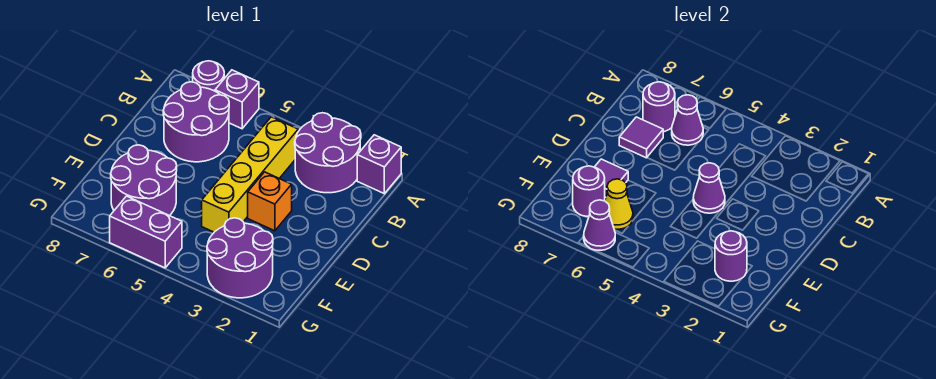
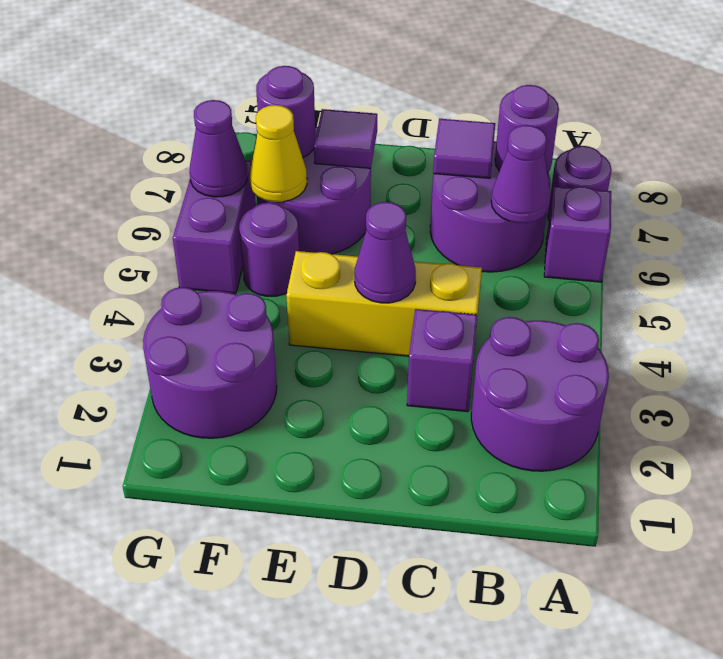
purple 1x1 brick [357,135,401,194] -> purple 1x1 brick moved to [407,309,477,412]
yellow 1x4 brick [202,117,298,232] -> yellow 1x3 brick [286,251,482,356]
orange 1x1 brick [248,172,292,231] -> none
purple 1x1 round brick [715,231,747,281] -> purple 1x1 round brick moved to [239,203,299,296]

